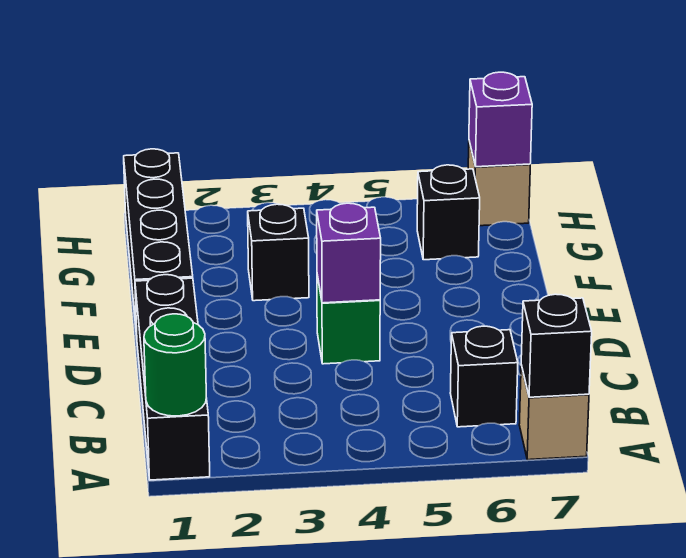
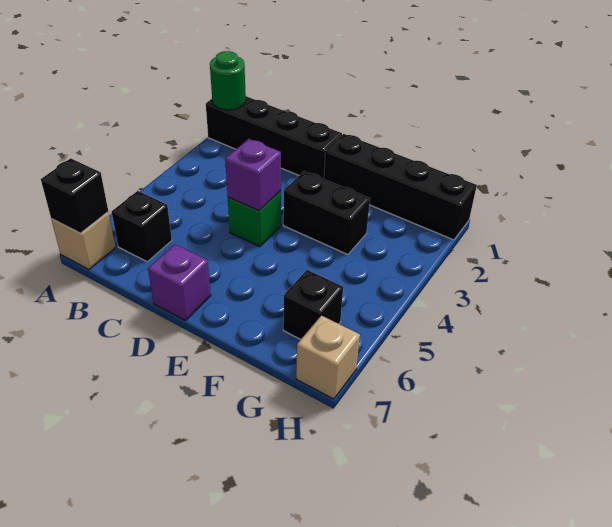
black 1x1 brick [248,204,309,301] -> black 1x2 brick [283,171,370,254]
purple 1x1 brick [469,72,532,167] -> purple 1x1 brick moved to [148,244,211,320]

